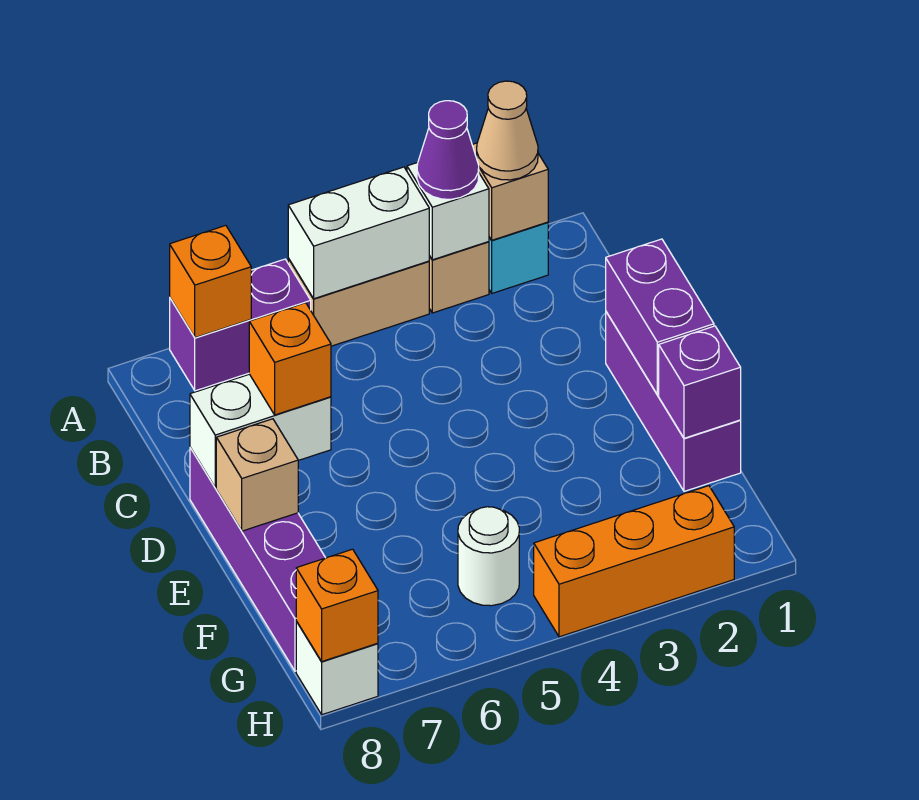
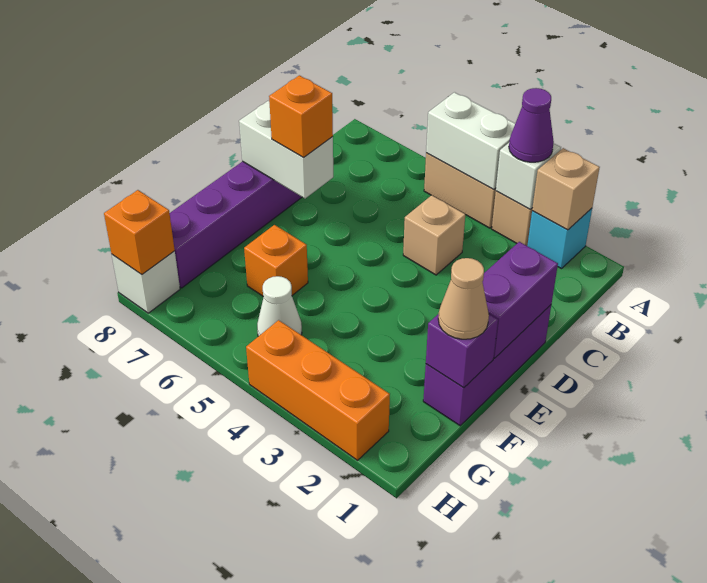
tan 1x1 cone [477,81,538,180] -> tan 1x1 cone moved to [438,258,489,339]
purple 1x2 brick [170,259,311,391] -> none
orange 1x1 brick [170,225,251,338] -> orange 1x1 brick moved to [244,225,308,296]
tan 1x1 brick [216,419,298,531] -> tan 1x1 brick moved to [403,195,465,275]
white 1x1 round brick [458,507,519,606] -> white 1x1 cone [257,276,302,336]

